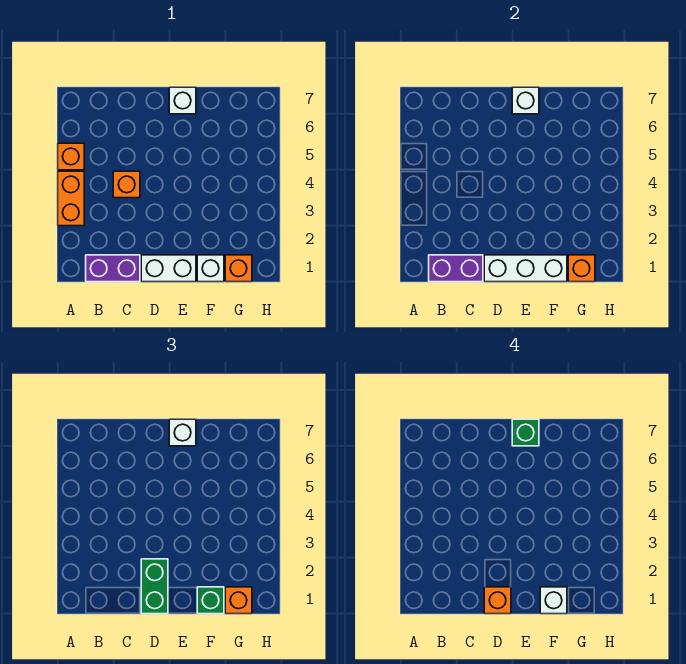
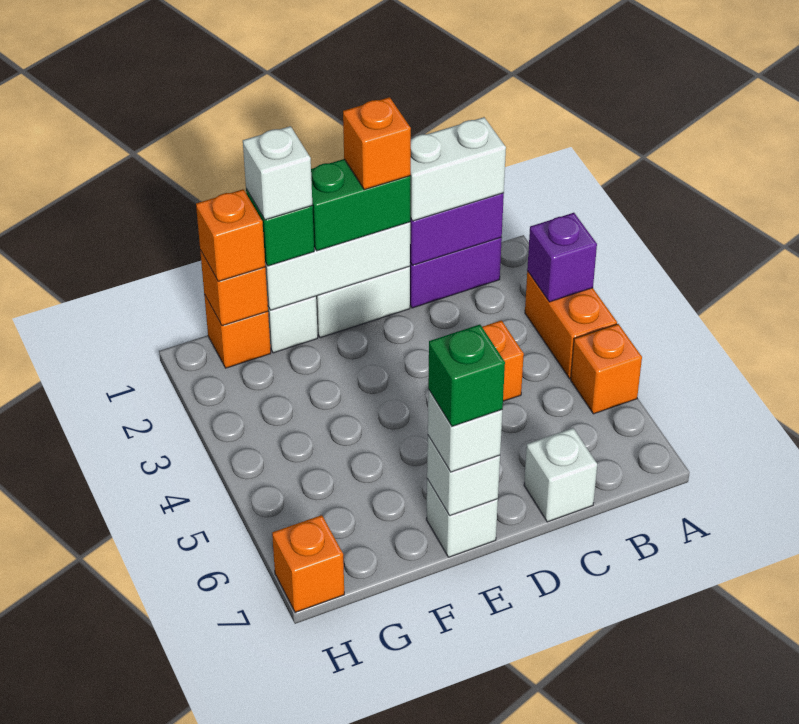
none -> purple 1x1 brick [527,213,597,302]
none -> white 1x2 brick [410,117,506,221]
none -> white 1x1 brick [524,428,597,522]
green 1x2 brick [141,559,168,614] -> green 1x2 brick turned to [311,159,411,251]
none -> orange 1x1 brick [272,515,344,612]

